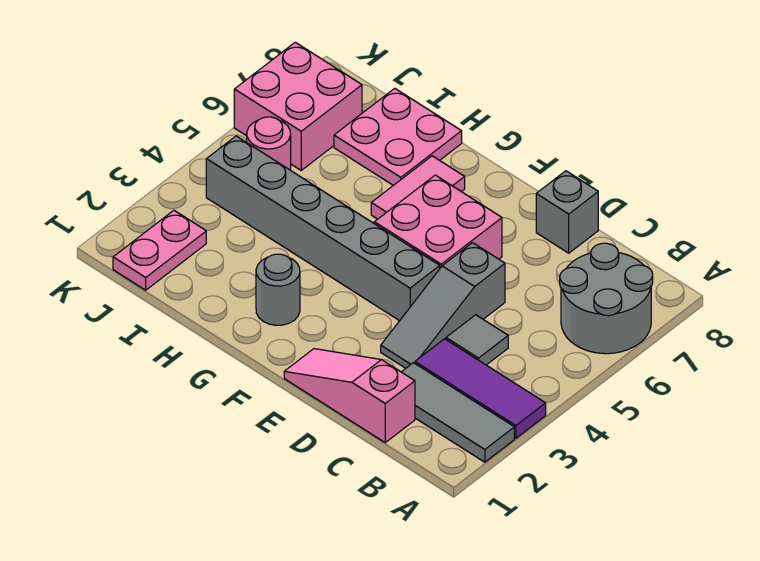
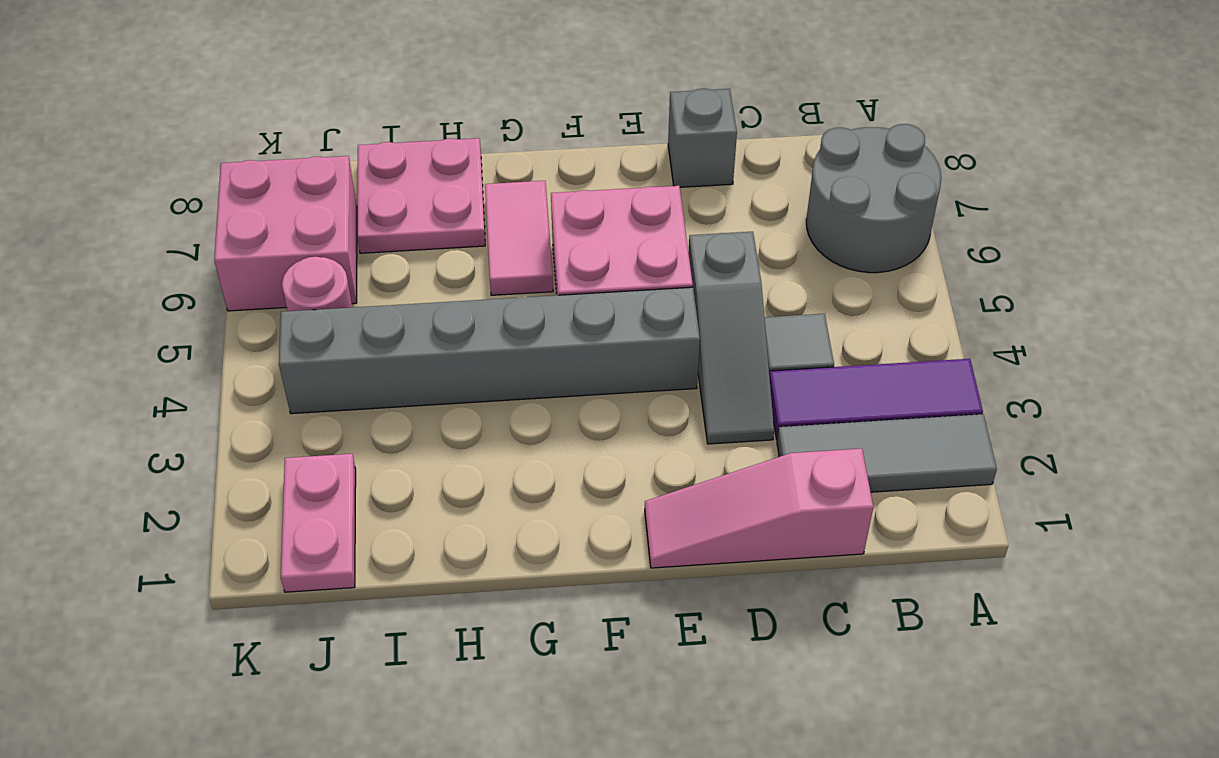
grey 1x1 round brick [256,254,300,325] -> none

